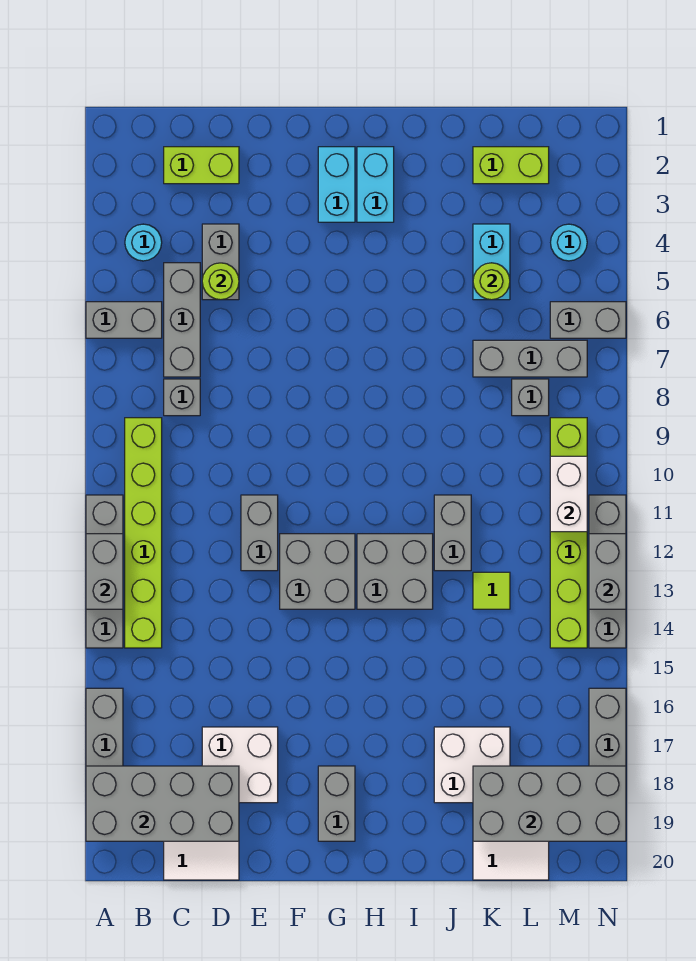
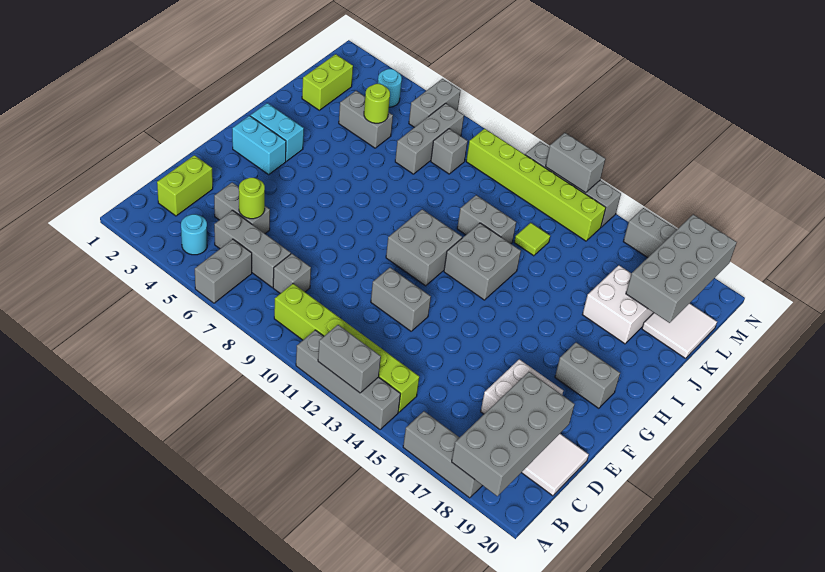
grey 2x2 brick [280,534,355,609] -> grey 2x2 brick moved to [386,209,462,286]
cyan 1x2 brick [473,224,510,300] -> grey 1x2 brick [339,91,393,148]
white 1x2 brick [550,456,587,532] -> none

